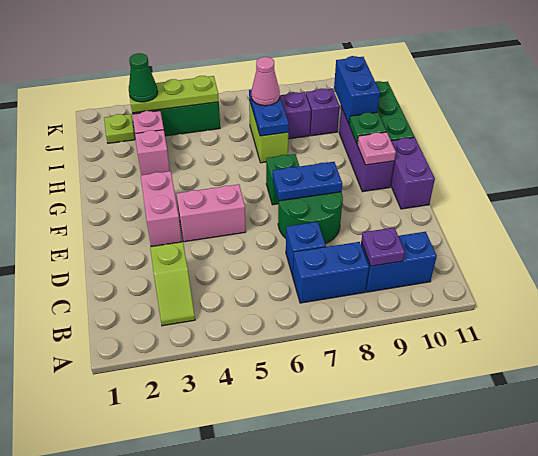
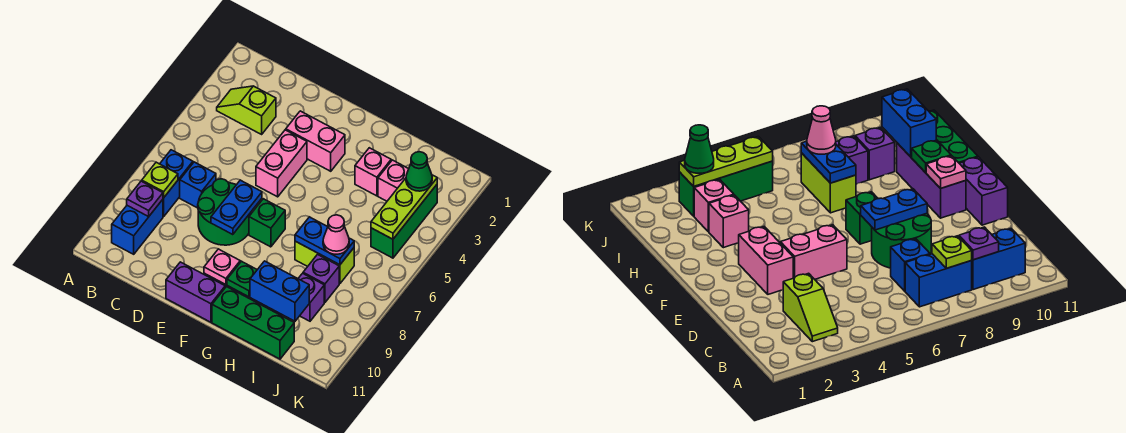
lime 1x1 plate [104,114,135,143] -> lime 1x1 plate moved to [142,162,178,198]

